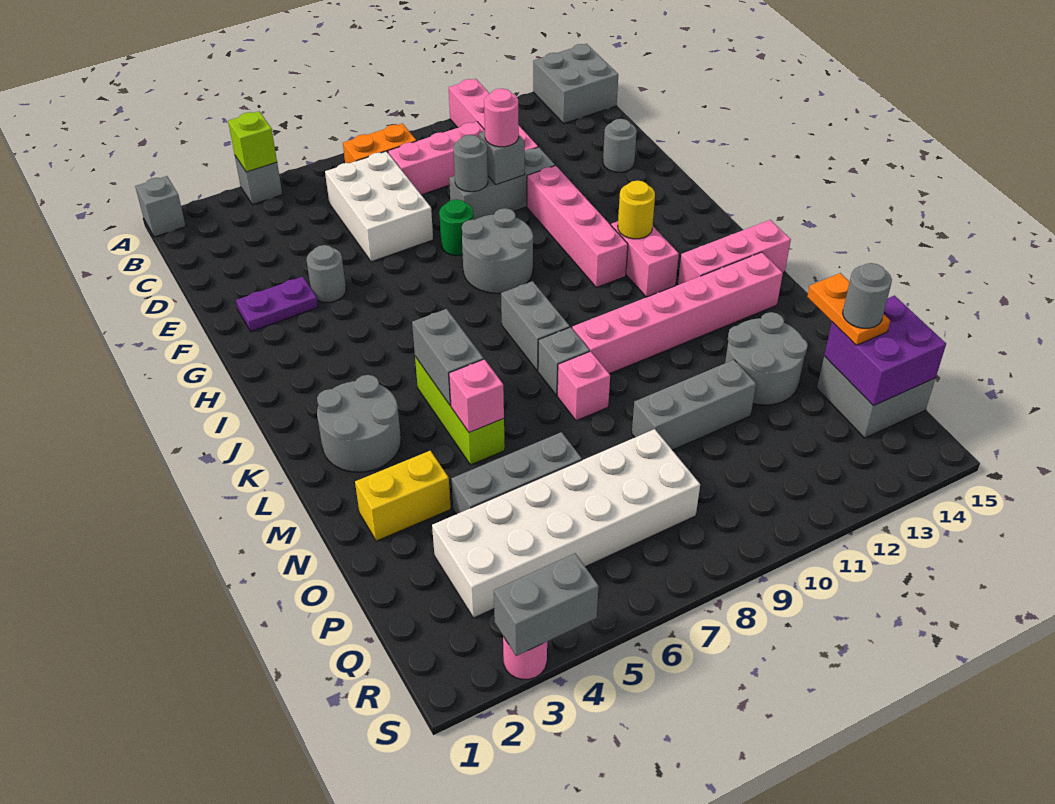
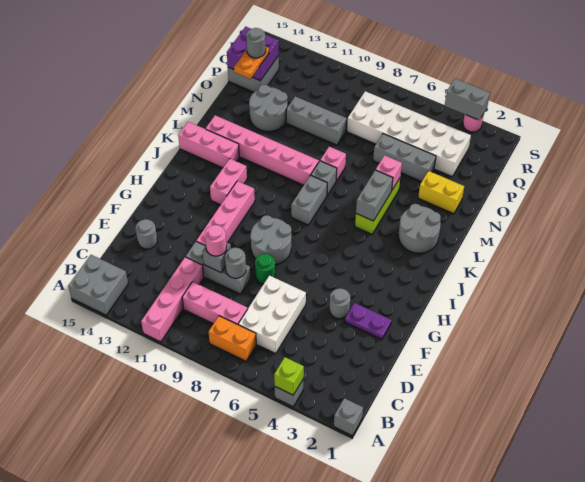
yellow 1x1 round brick [618,181,655,239] -> none

